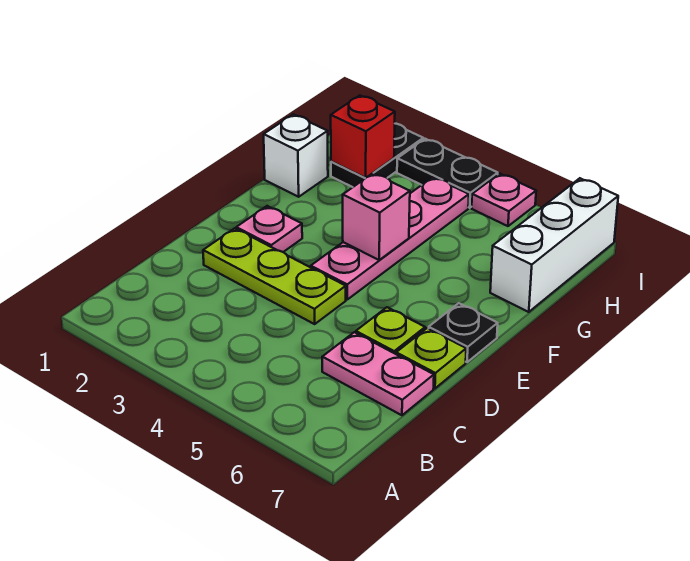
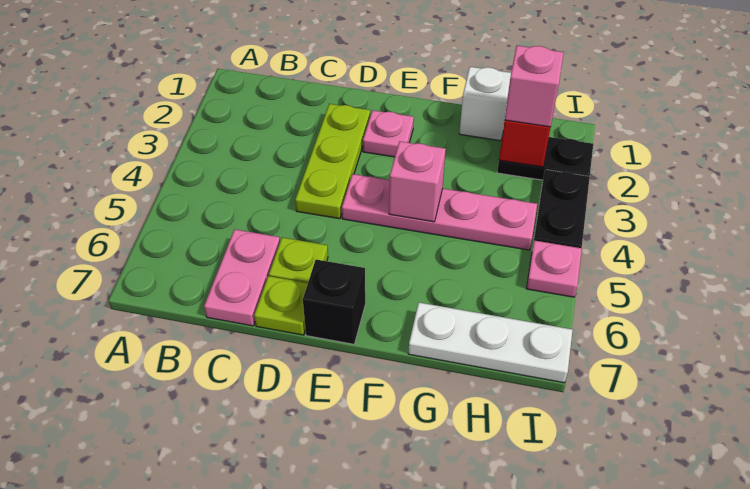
black 1x1 plate [429,303,498,362] -> black 1x1 brick [303,260,365,344]
white 1x3 brick [490,178,618,312] -> white 1x3 plate [408,303,572,383]
none -> pink 1x1 brick [505,46,564,127]

